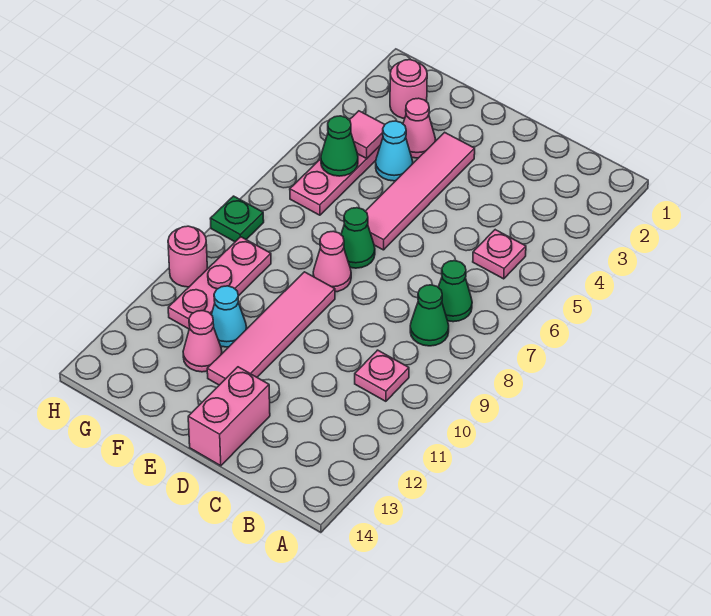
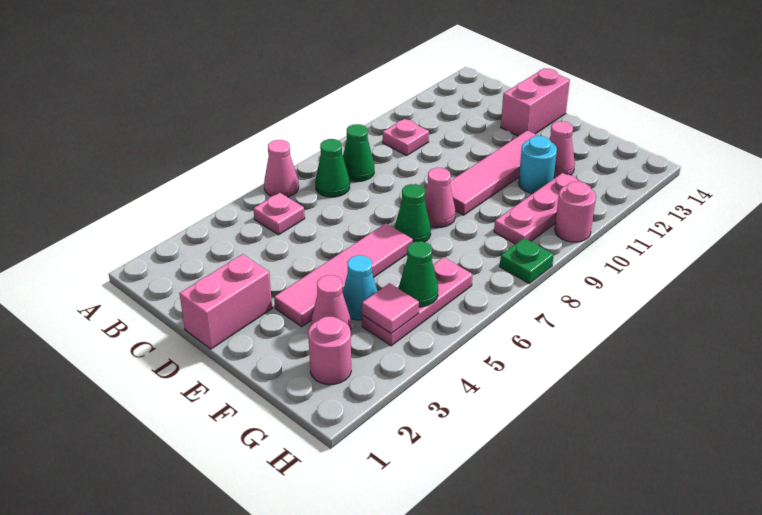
none -> pink 1x1 cone [264,140,299,197]
none -> pink 1x2 brick [179,254,272,349]
cyan 1x1 cone [211,286,247,347] -> cyan 1x1 round brick [518,136,557,193]

